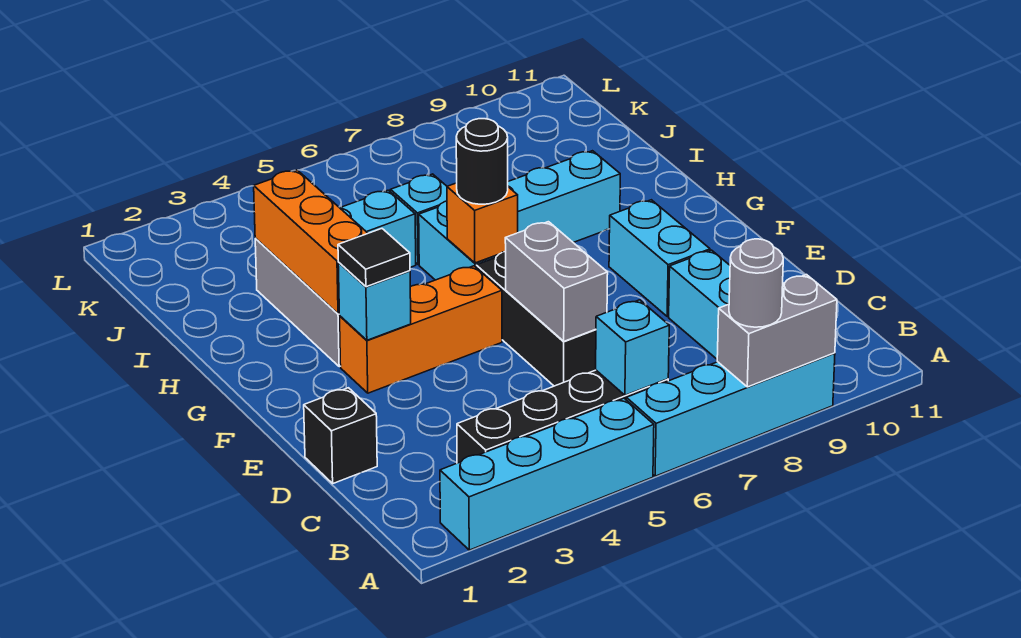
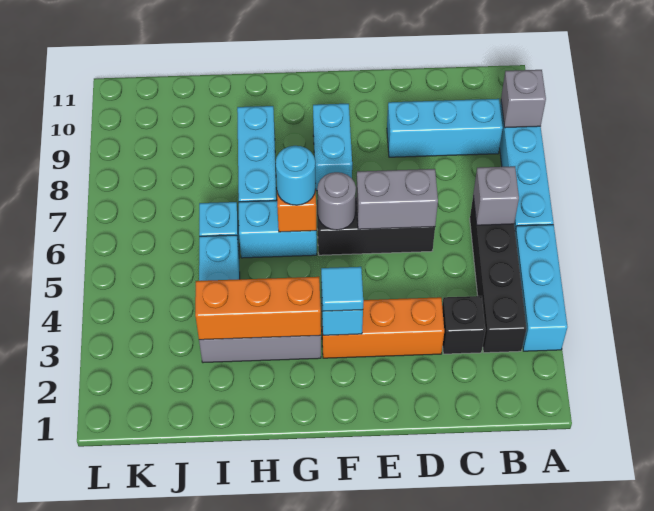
cyan 1x4 brick [440,398,654,550] -> cyan 1x3 brick [515,225,567,351]
grey 1x2 brick [717,275,837,387] -> grey 1x1 brick [501,70,546,128]
grey 1x1 round brick [729,239,783,327] -> grey 1x1 round brick moved to [317,172,356,230]
cyan 1x1 brick [596,300,669,395] -> grey 1x1 brick [473,166,519,225]
black 1x1 brick [304,388,377,483] -> black 1x1 brick moved to [442,296,485,354]
cyan 1x2 brick [609,200,710,317] -> cyan 1x2 brick turned to [313,104,352,191]
orange 1x3 brick [340,266,502,393] -> orange 1x3 brick turned to [321,297,444,358]
black 1x1 tile [338,229,410,287] -> cyan 1x1 tile [321,267,363,311]
black 1x1 round brick [456,119,508,204] -> cyan 1x1 round brick [276,146,315,205]

